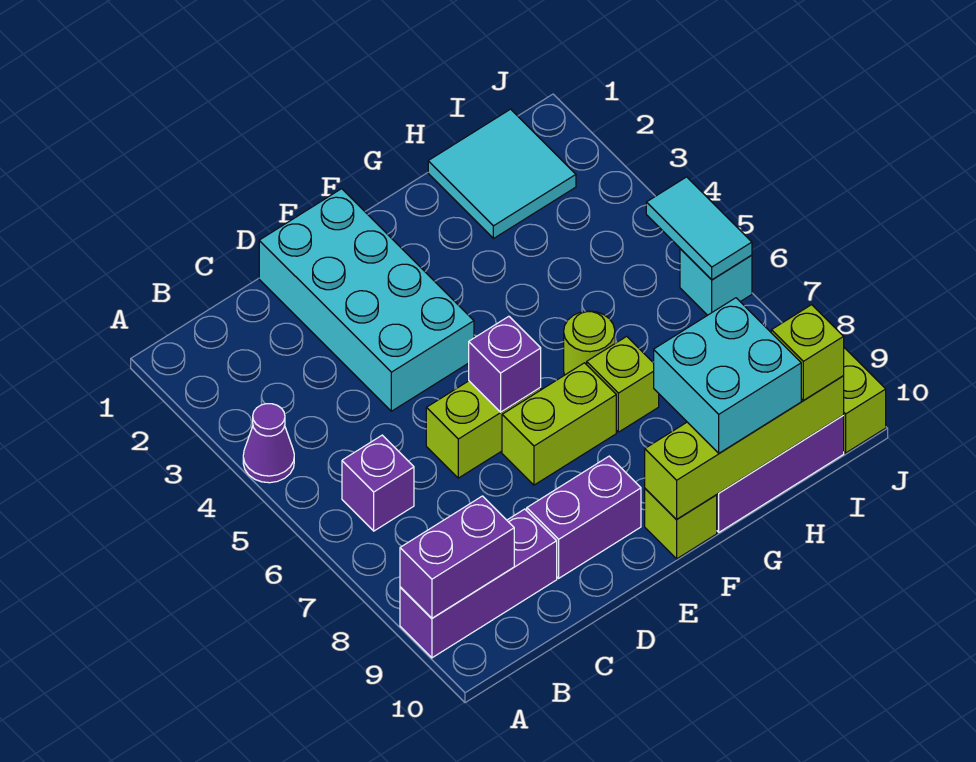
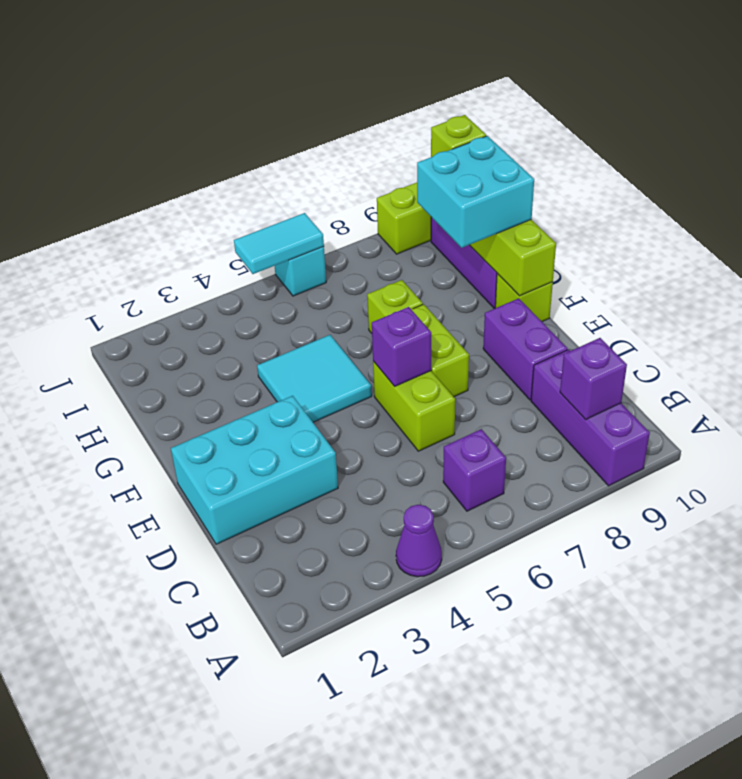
purple 1x2 brick [400,496,514,618] -> purple 1x1 brick [560,338,627,420]
cyan 2x4 brick [259,189,474,411] -> cyan 2x3 brick [171,396,338,544]
lime 1x1 round brick [564,311,615,375] -> none
cyan 2x2 tile [428,109,576,239] -> cyan 2x2 tile moved to [257,335,372,422]

